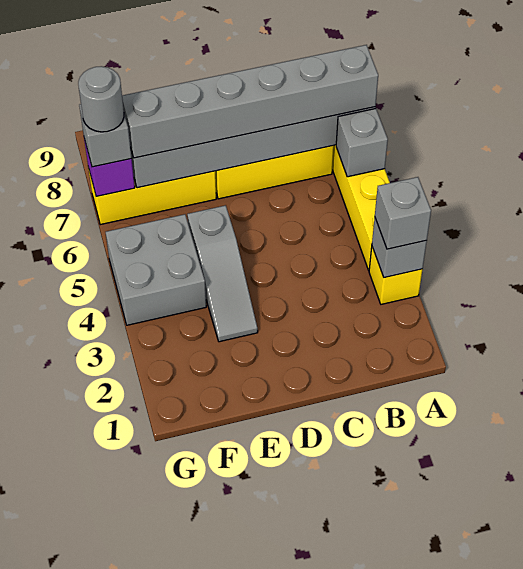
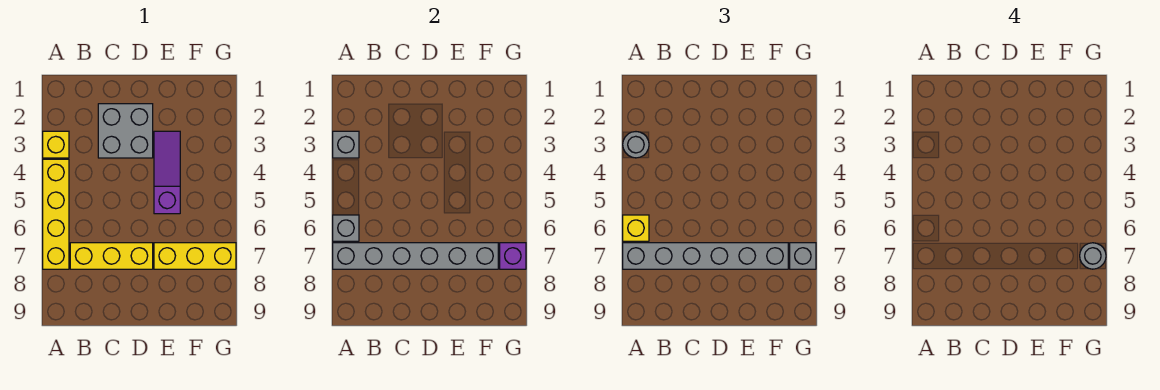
grey 1x1 brick [375,177,431,249] -> grey 1x1 round brick [623,132,649,158]
none -> yellow 1x1 brick [623,215,649,241]
grey 1x3 slope [187,205,258,342] -> purple 1x3 slope [154,131,180,214]
grey 2x2 brick [106,214,206,325] -> grey 2x2 brick moved to [98,104,153,158]

